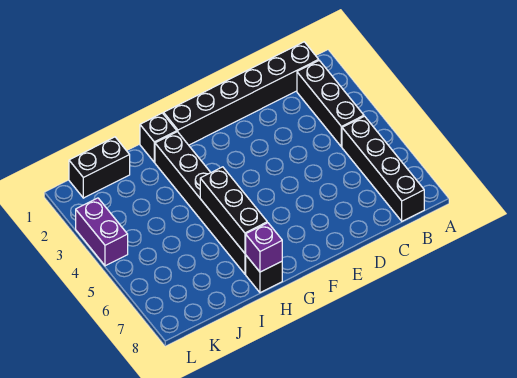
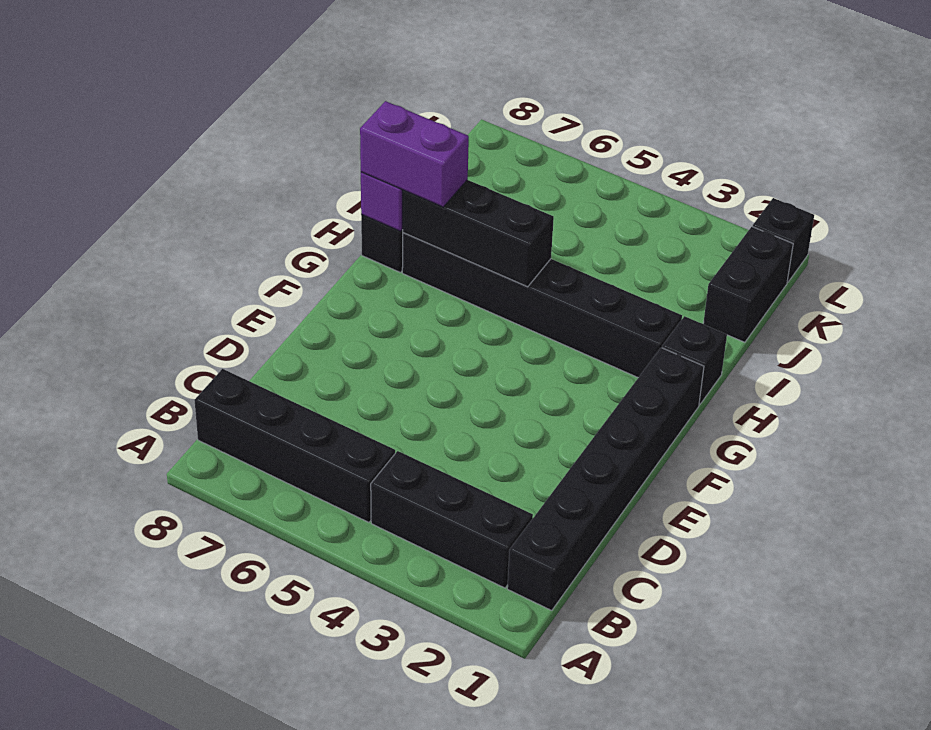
none -> black 1x1 brick [752,198,814,283]
purple 1x2 brick [76,198,128,266] -> purple 1x2 brick moved to [360,101,469,207]

